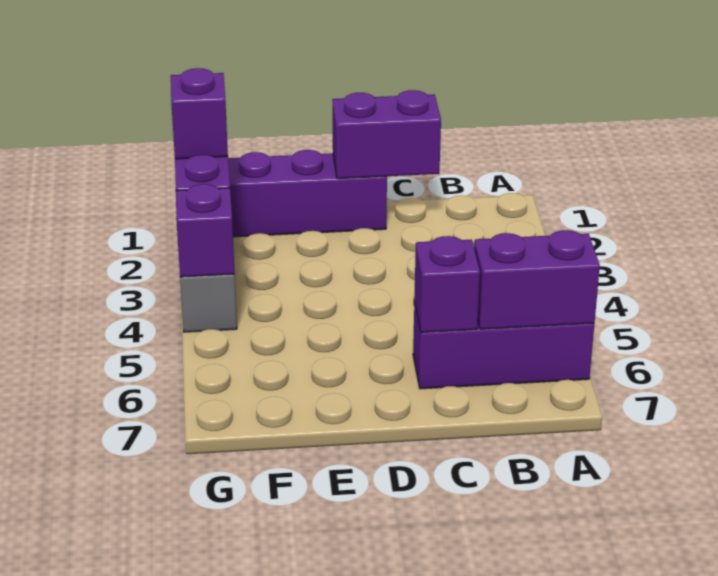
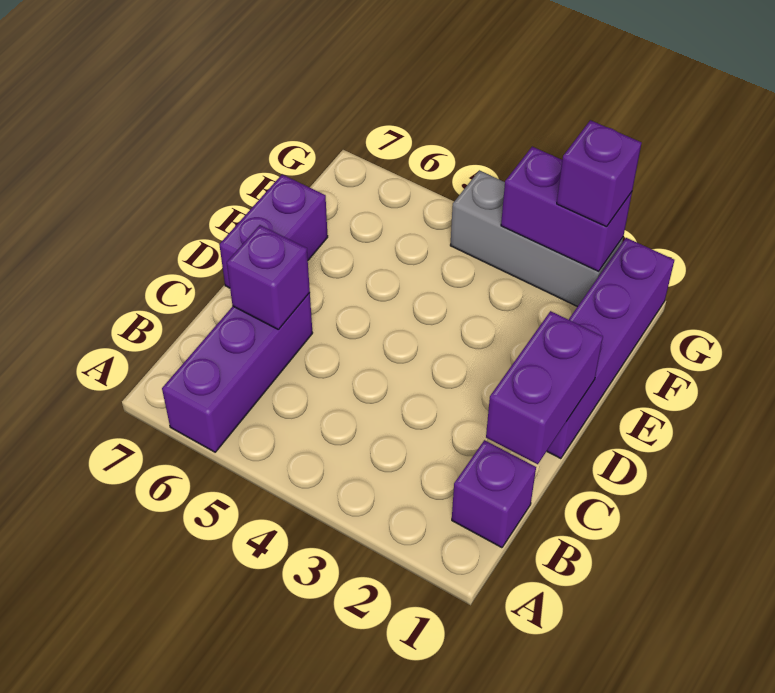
purple 1x2 brick [474,230,600,329] -> purple 1x2 brick moved to [219,175,328,288]
purple 1x1 brick [176,184,235,277] -> purple 1x1 brick moved to [452,440,536,548]

